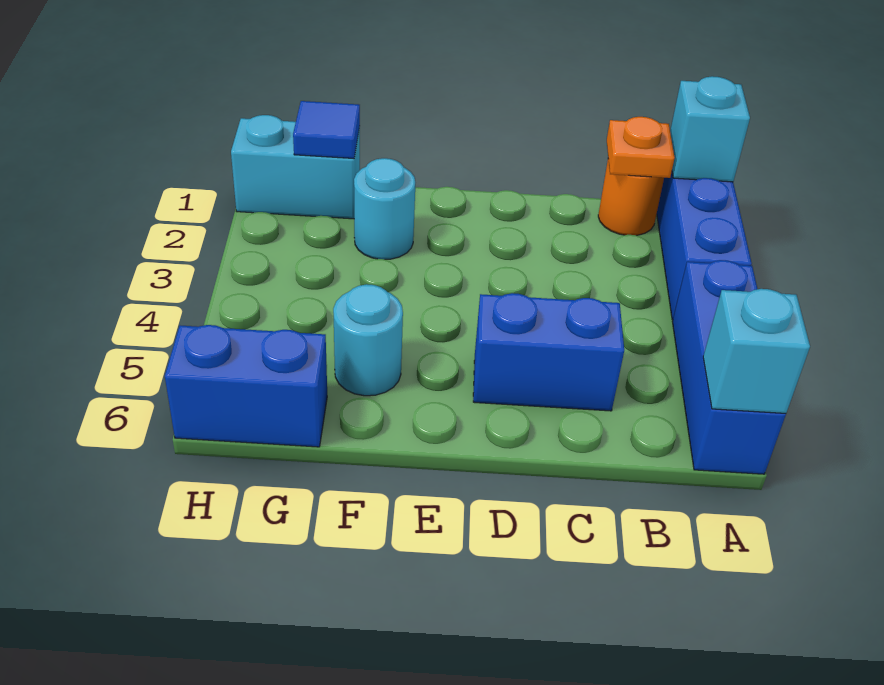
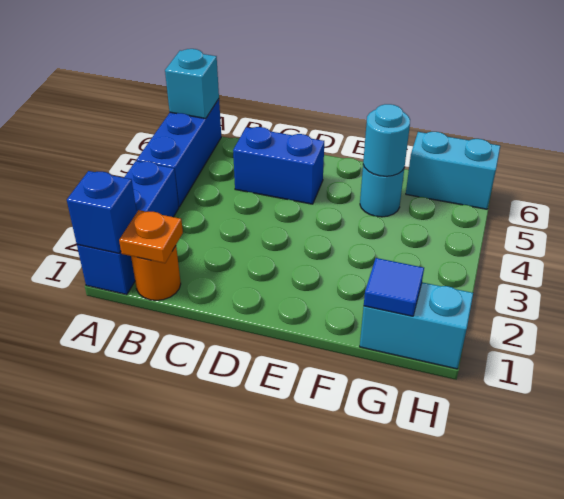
cyan 1x1 brick [670,76,750,182] -> blue 1x1 brick [67,171,137,253]
cyan 1x1 round brick [354,158,415,259] -> cyan 1x1 round brick moved to [363,104,410,176]
blue 1x2 brick [165,325,327,447] -> cyan 1x2 brick [406,132,500,209]

